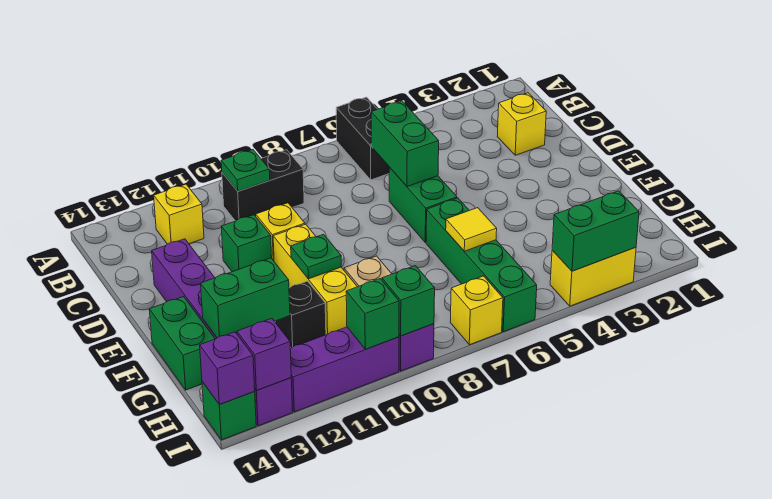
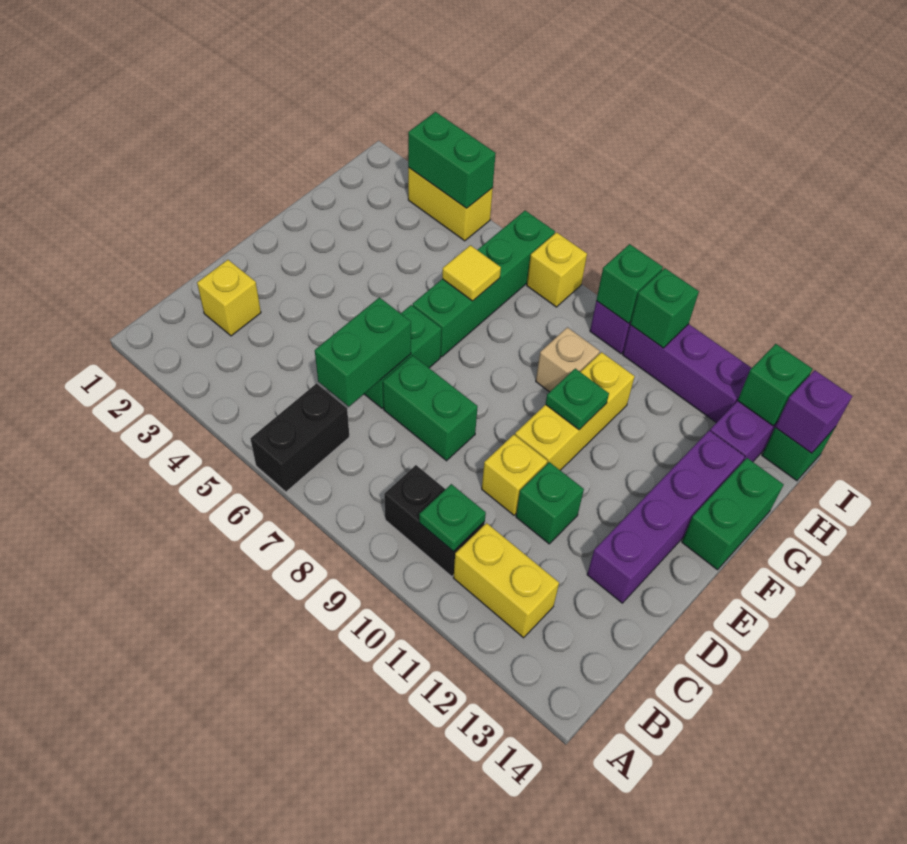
yellow 1x1 brick [154,184,204,244] -> yellow 1x2 brick [454,523,559,638]
black 1x1 brick [275,281,326,348] -> none
green 1x2 brick [201,258,290,338] -> green 1x2 brick moved to [383,355,478,461]
purple 1x1 brick [237,318,291,390] -> green 1x1 brick [738,344,812,426]

